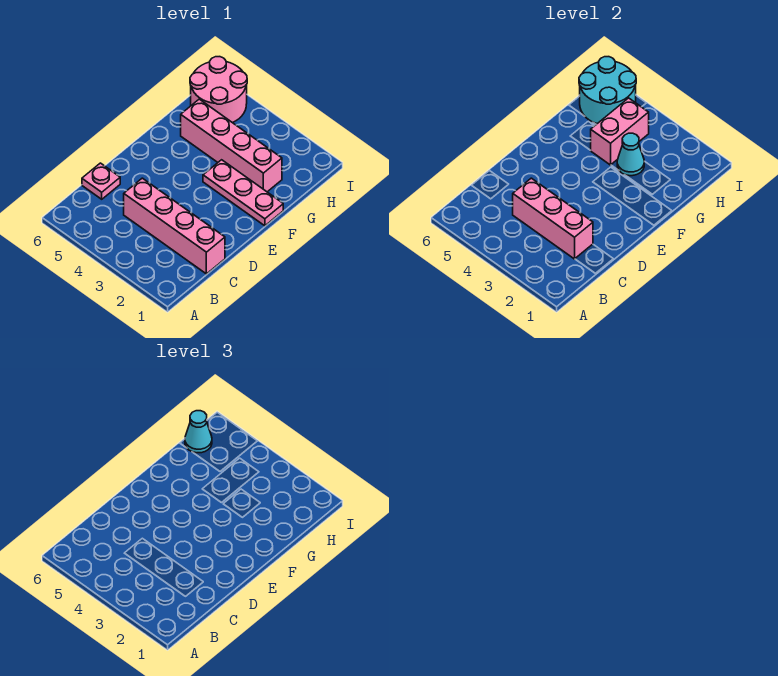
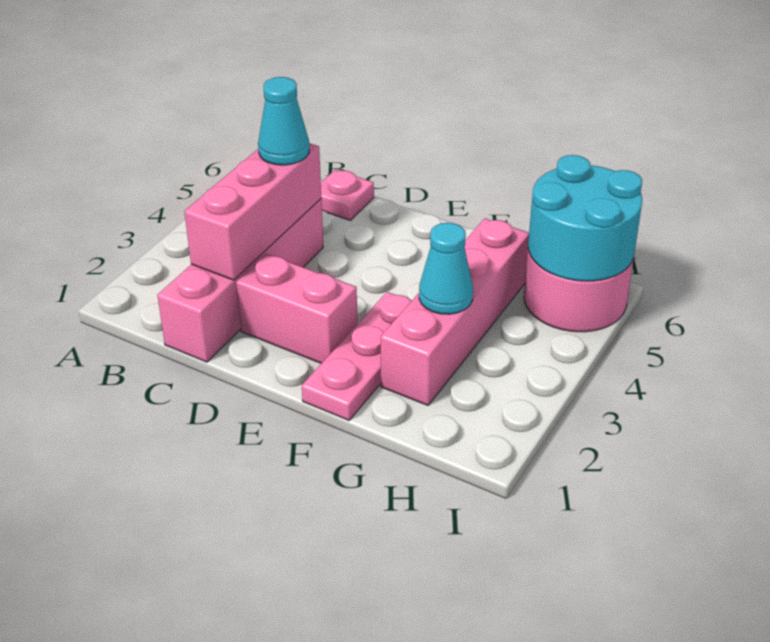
pink 1x2 brick [590,98,649,165] -> pink 1x2 brick moved to [236,254,357,363]
cyan 1x1 cone [185,411,212,453] -> cyan 1x1 cone moved to [258,77,309,165]

